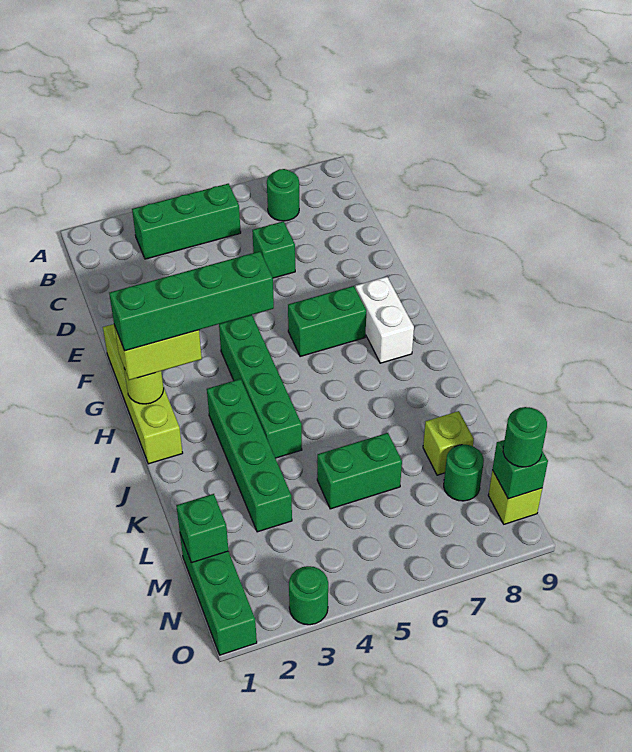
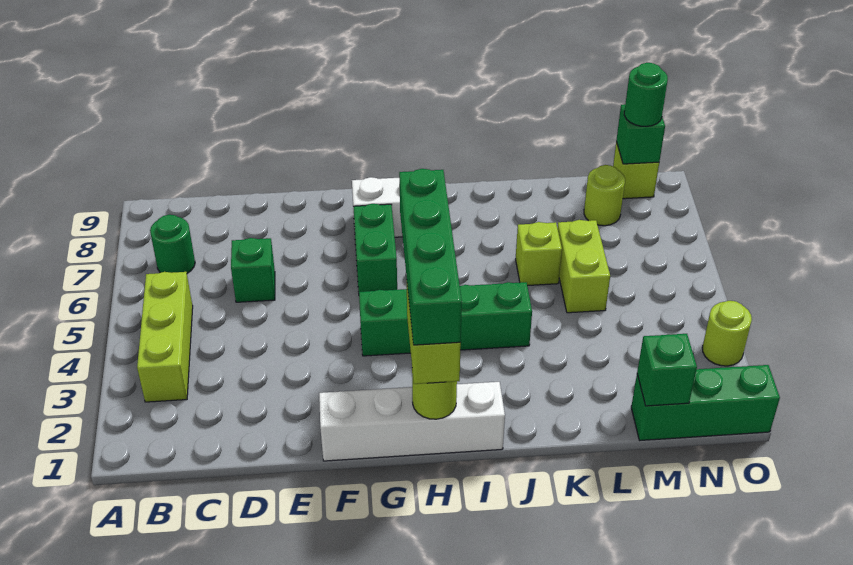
green 1x3 brick [132,184,241,259] -> lime 1x3 brick [137,272,193,402]
lime 1x4 brick [103,324,183,464] -> white 1x4 brick [319,382,505,461]
green 1x4 brick [207,379,292,532] -> none
green 1x2 brick [317,433,402,509] -> lime 1x2 brick [557,220,610,313]
lime 1x1 brick [423,411,474,475] -> lime 1x1 brick moved to [516,222,562,286]
green 1x1 round brick [444,445,484,501] -> lime 1x1 round brick [584,165,625,226]
green 1x1 round brick [289,566,328,625] -> lime 1x1 round brick [702,301,752,366]

